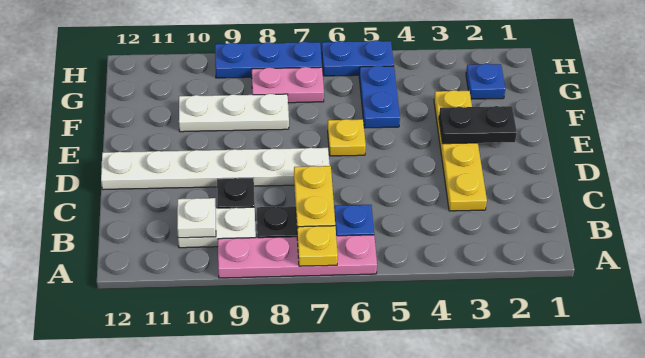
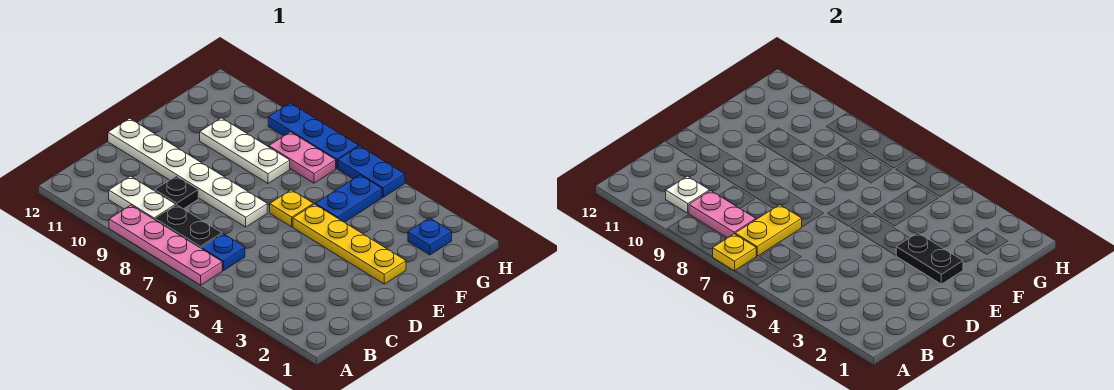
none -> pink 1x2 plate [689,191,756,238]
yellow 1x4 plate [434,90,487,211] -> yellow 1x4 plate turned to [293,204,406,284]

